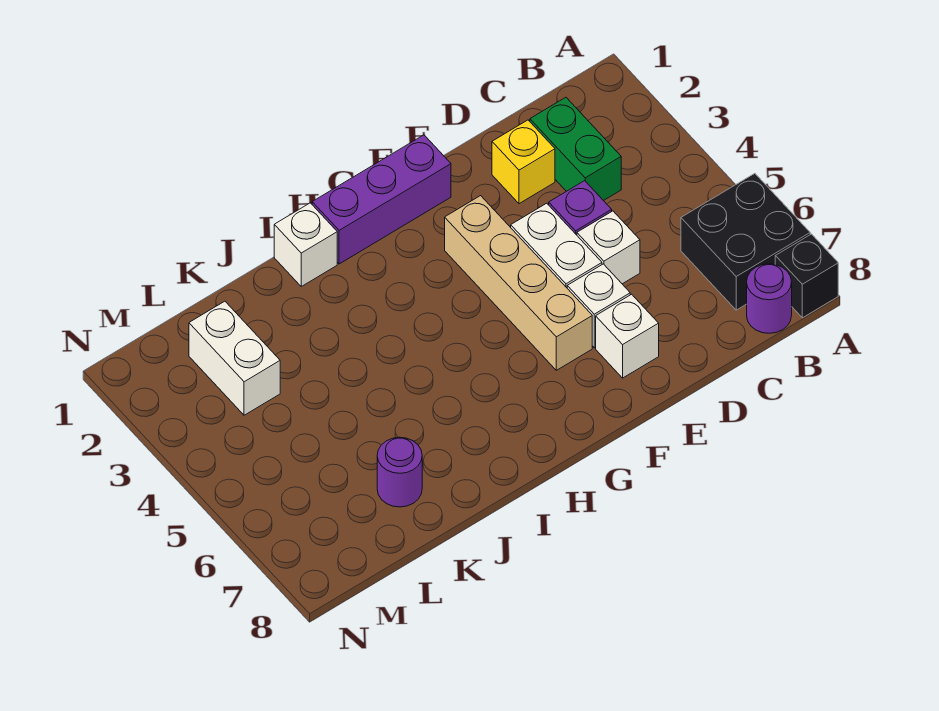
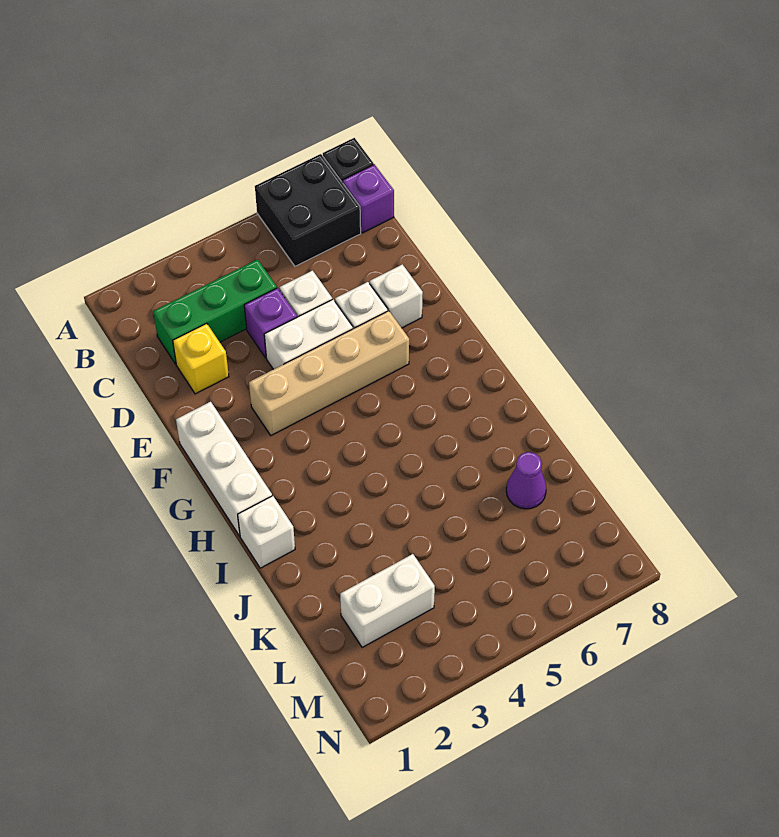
purple 1x1 round brick [747,264,792,333] -> purple 1x1 brick [343,164,394,233]
green 1x2 brick [530,97,621,201] -> green 1x3 brick [153,259,277,364]
purple 1x3 brick [312,135,451,264] -> white 1x3 brick [176,402,272,536]
purple 1x1 round brick [377,437,422,507] -> purple 1x1 cone [506,452,546,509]

